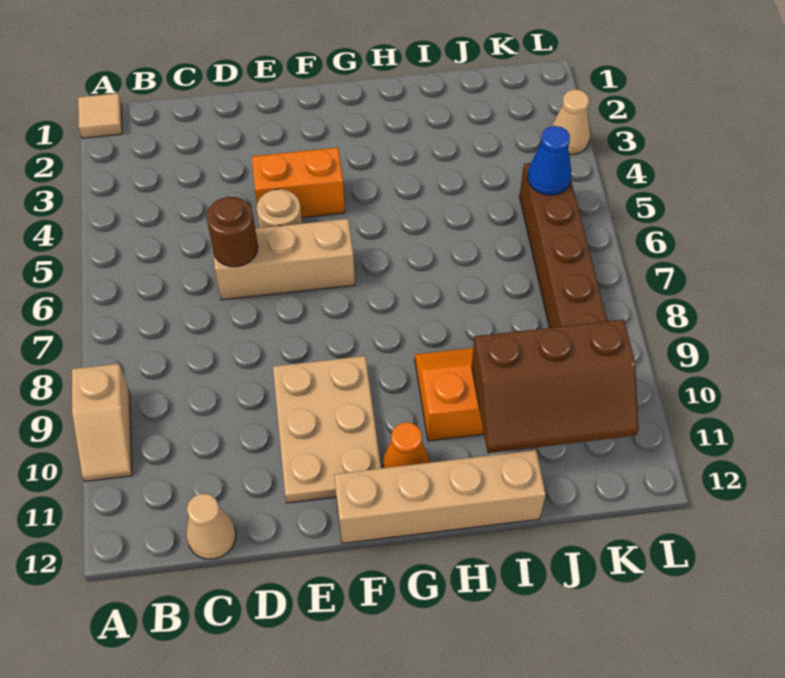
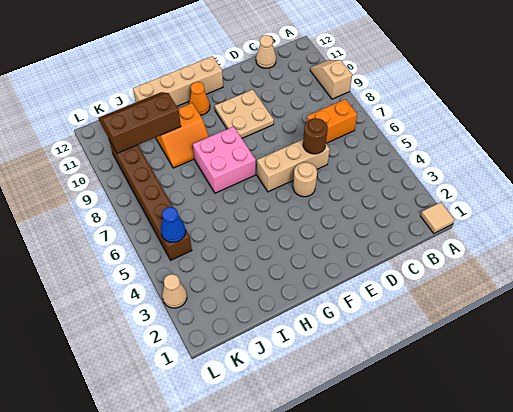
orange 1x2 brick [252,148,345,217] -> orange 1x2 brick moved to [307,99,357,143]
tan 2x3 plate [273,356,381,503] -> tan 2x2 plate [215,90,274,138]
none -> pink 2x2 brick [193,126,256,193]

